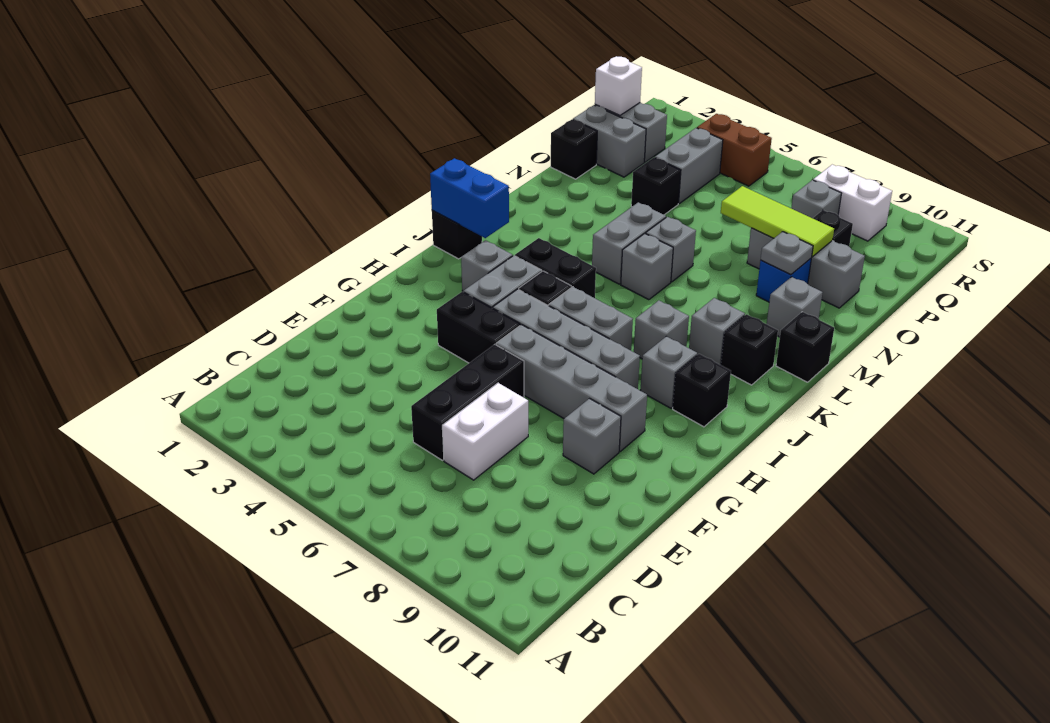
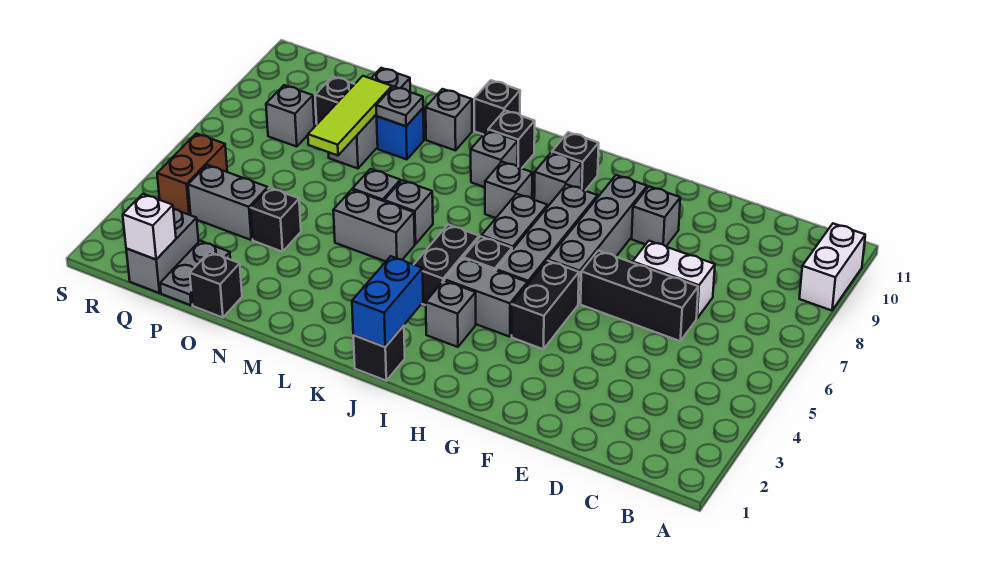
grey 1x2 brick [573,105,646,177] -> grey 1x2 plate [160,241,230,305]
white 1x2 brick [813,165,892,241] -> white 1x2 brick moved to [799,223,865,311]

